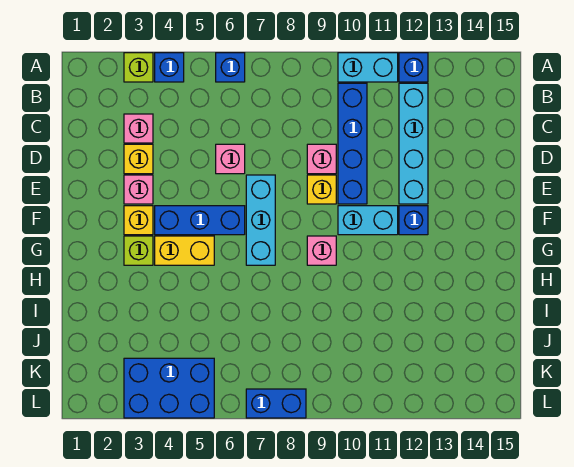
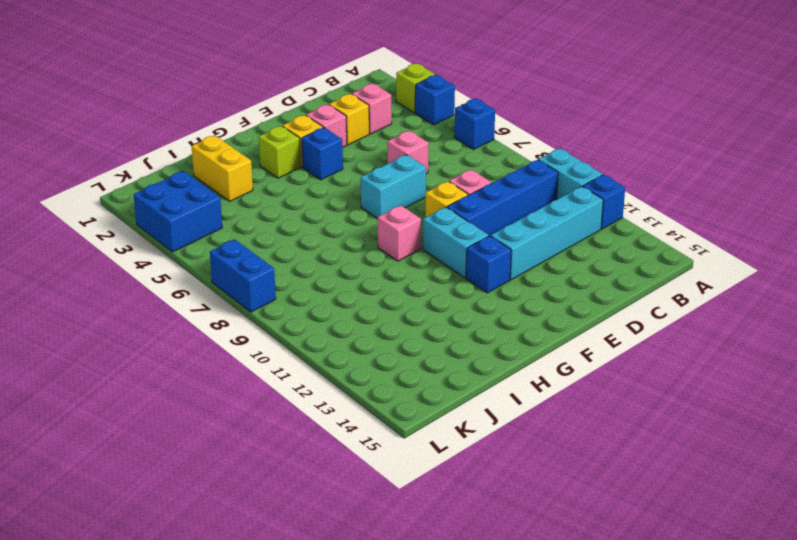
cyan 1x3 brick [246,175,275,265] -> cyan 1x2 brick [361,155,426,219]
blue 1x3 brick [155,206,245,235] -> blue 1x1 brick [302,128,343,180]
yellow 1x2 brick [155,236,214,265] -> yellow 1x2 brick moved to [191,135,253,201]
blue 2x3 brick [124,358,214,418] -> blue 2x2 brick [134,171,222,252]

